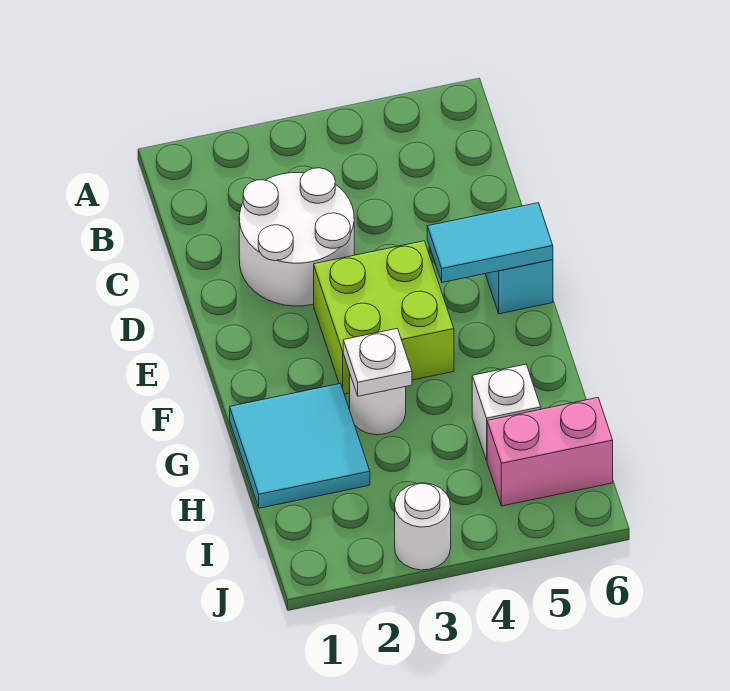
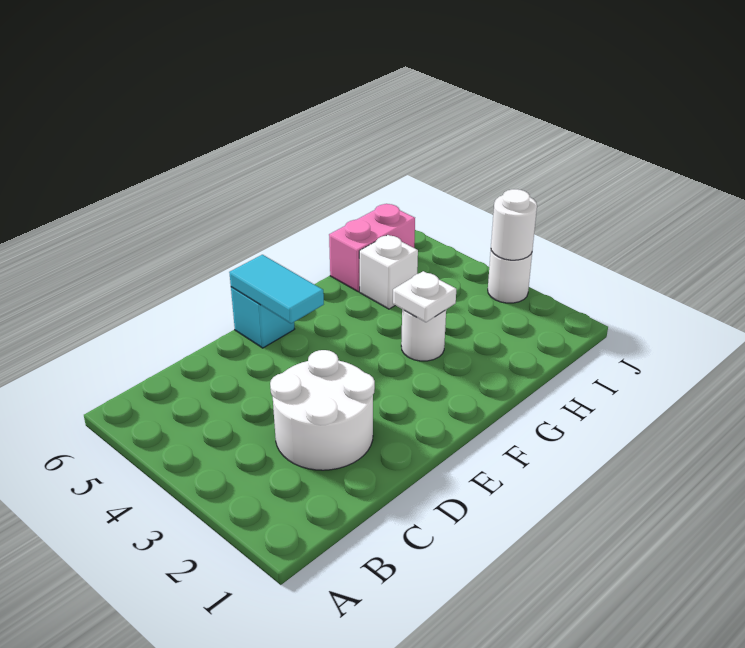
lime 2x2 brick [314,241,454,394] -> none
cyan 2x2 tile [230,383,370,508] -> none
pink 1x2 brick [487,398,613,506] -> pink 1x2 brick turned to [329,204,415,292]
none -> white 1x1 round brick [491,189,537,260]

